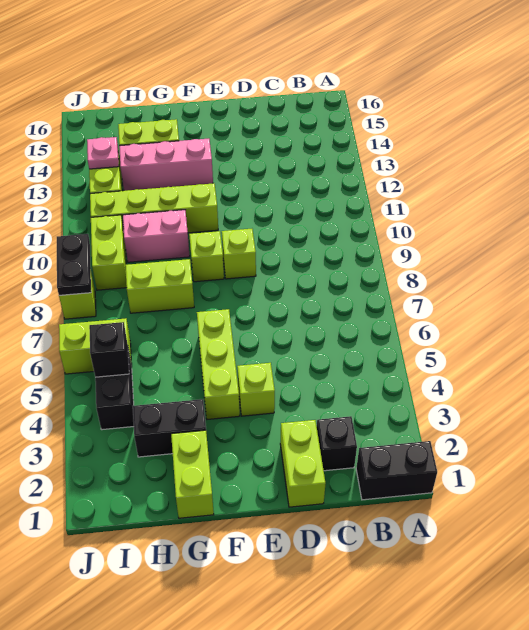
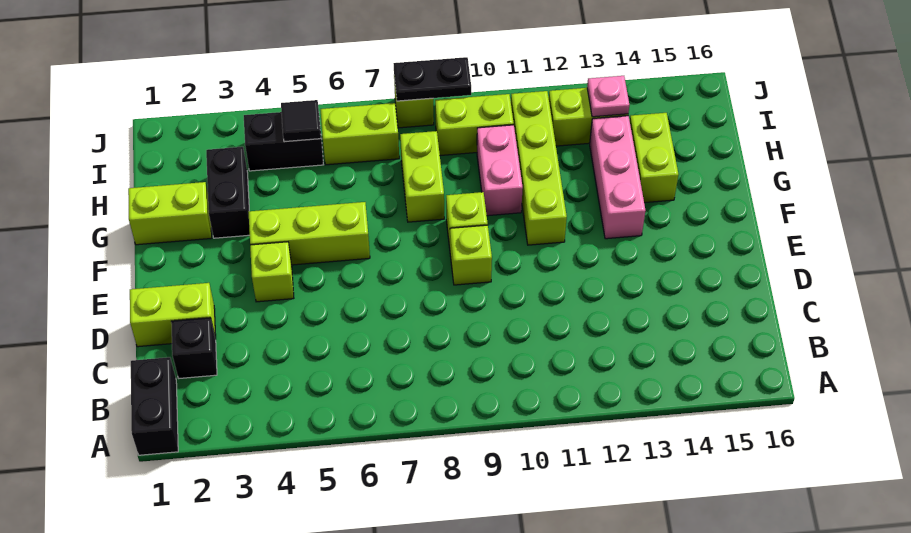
black 1x1 brick [89,322,129,377] -> black 1x1 tile [281,100,321,142]
lime 1x2 brick [59,318,132,374] -> lime 1x2 brick turned to [320,103,399,165]

